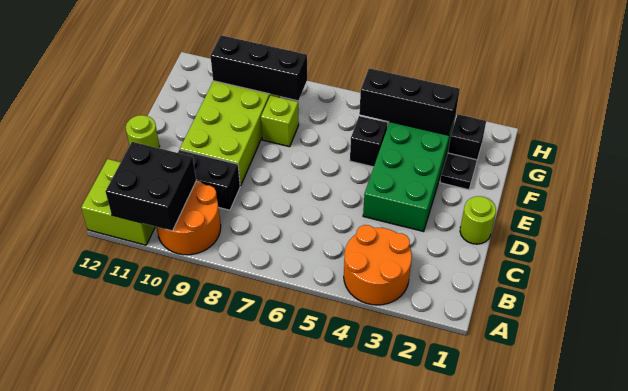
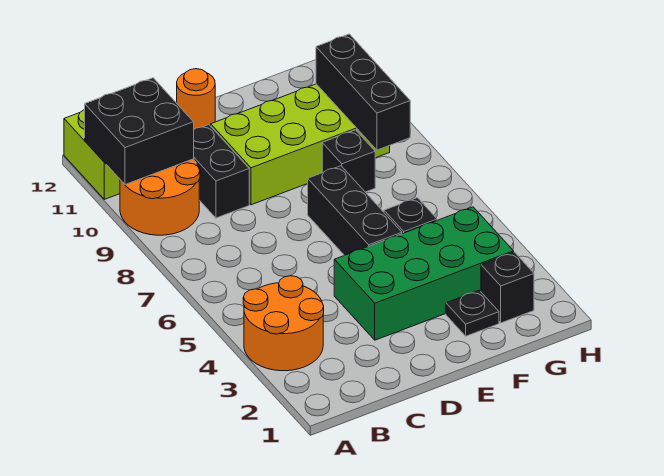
lime 1x1 round brick [460,196,496,244] -> none
lime 1x1 round brick [126,115,160,148] -> orange 1x1 round brick [177,69,215,129]
lime 1x1 brick [261,96,299,147] -> black 1x1 brick [322,130,375,192]
black 1x3 brick [359,68,460,135] -> black 1x3 brick moved to [308,166,402,255]

